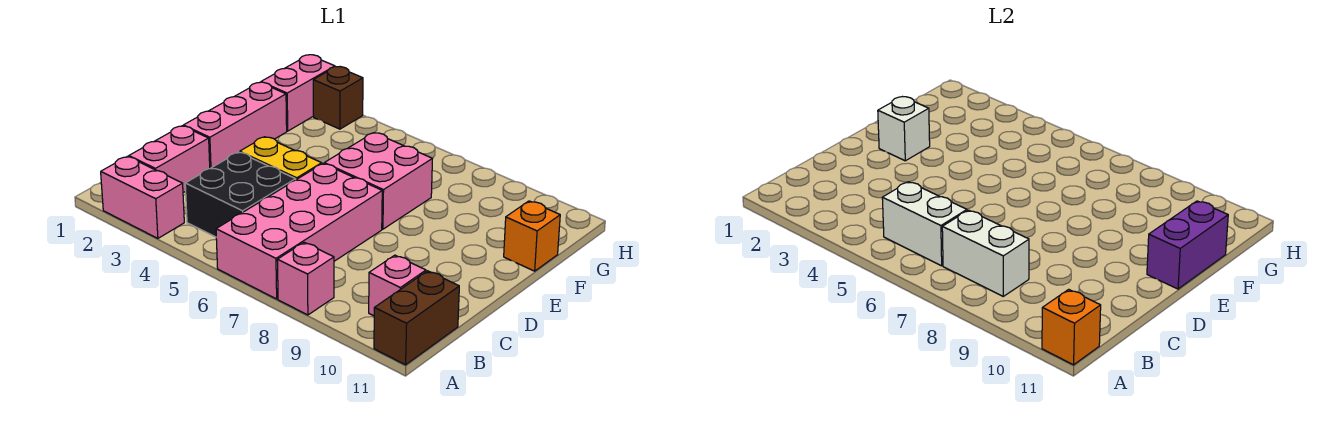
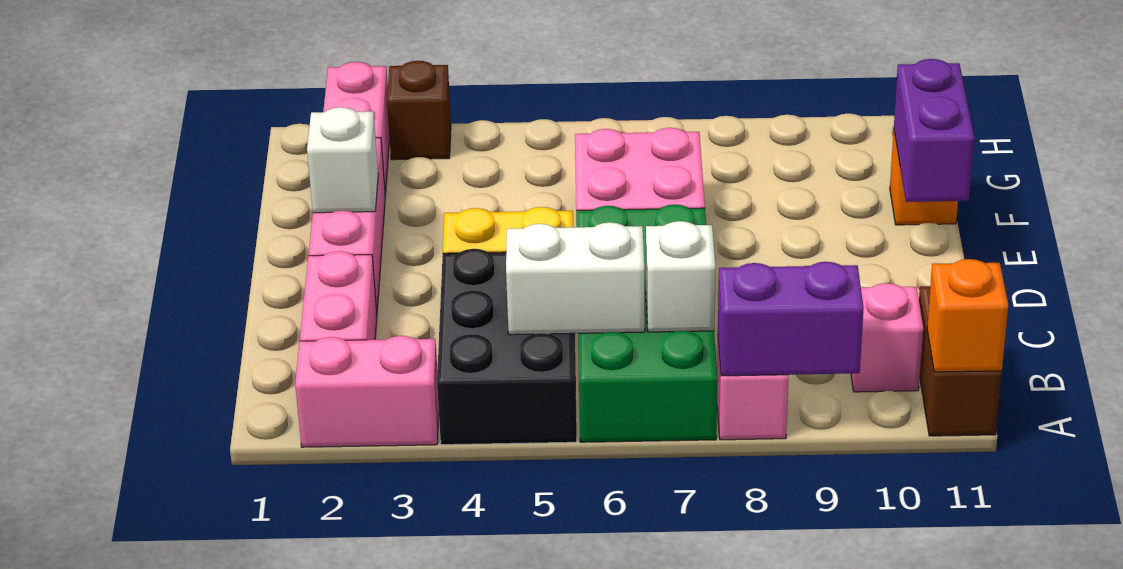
pink 2x4 brick [216,163,382,299] -> green 2x4 brick [576,204,718,442]
none -> purple 1x2 brick [718,262,864,376]
black 2x2 brick [185,152,296,237] -> black 2x3 brick [437,249,577,445]
white 1x2 brick [942,210,1029,296] -> white 1x1 brick [646,221,715,332]

